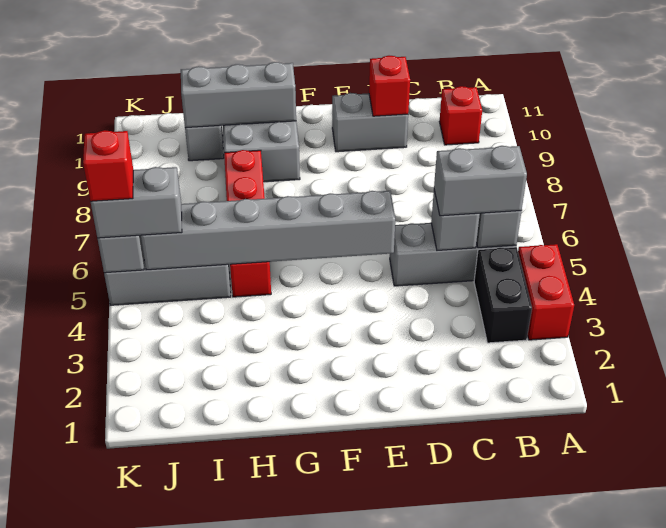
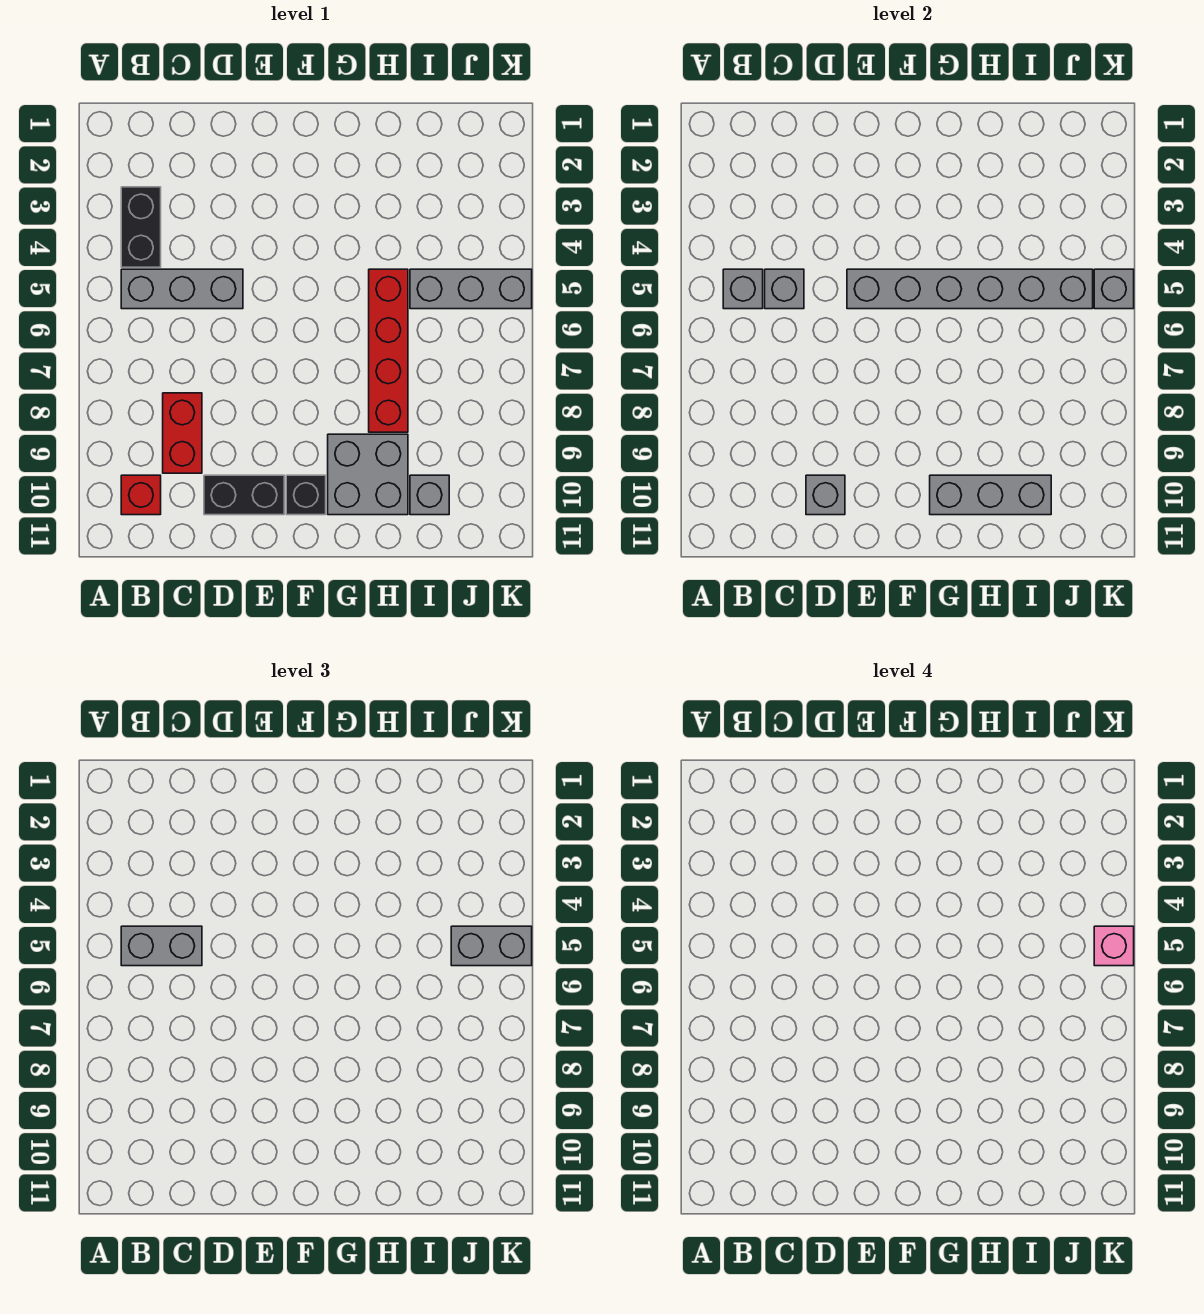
red 1x2 brick [518,244,574,340] -> red 1x2 brick moved to [163,393,202,473]
grey 1x2 brick [332,93,408,152] -> black 1x2 brick [204,475,284,515]
red 1x1 brick [369,56,410,116] -> grey 1x1 brick [806,475,845,515]
none -> black 1x1 brick [286,475,326,515]
red 1x1 brick [83,130,133,201] -> pink 1x1 brick [1094,926,1134,966]

